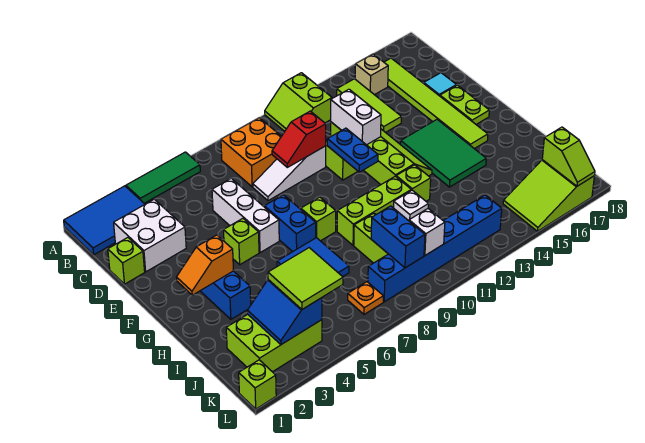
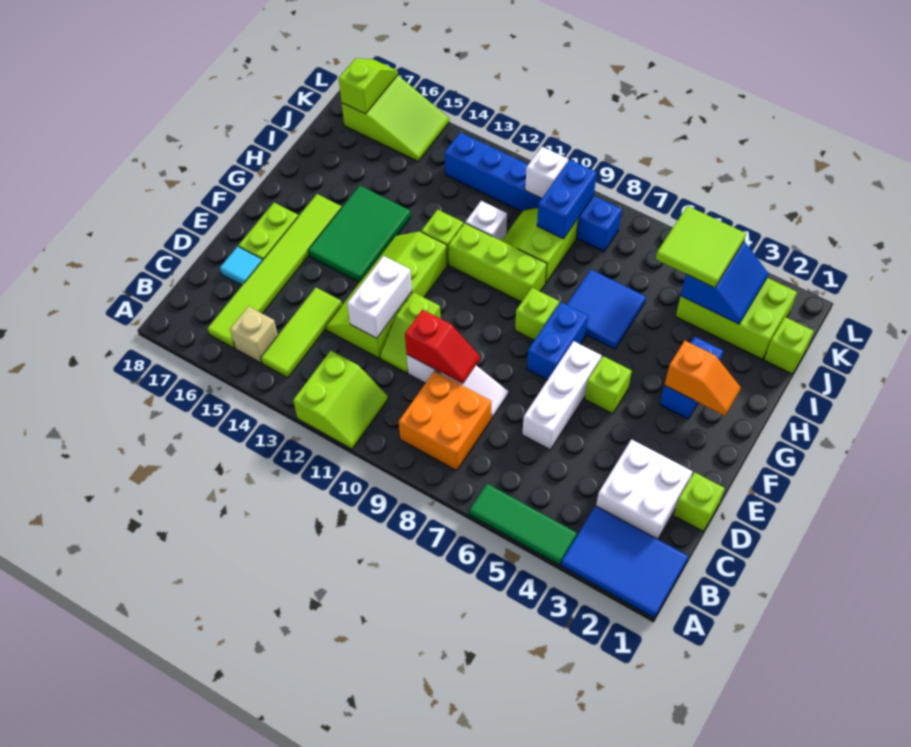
blue 1x2 plate [327,128,378,172] -> none
orange 1x1 plate [348,282,383,314] -> none
lime 1x1 brick [239,360,276,409] -> lime 1x1 brick moved to [764,317,814,374]

